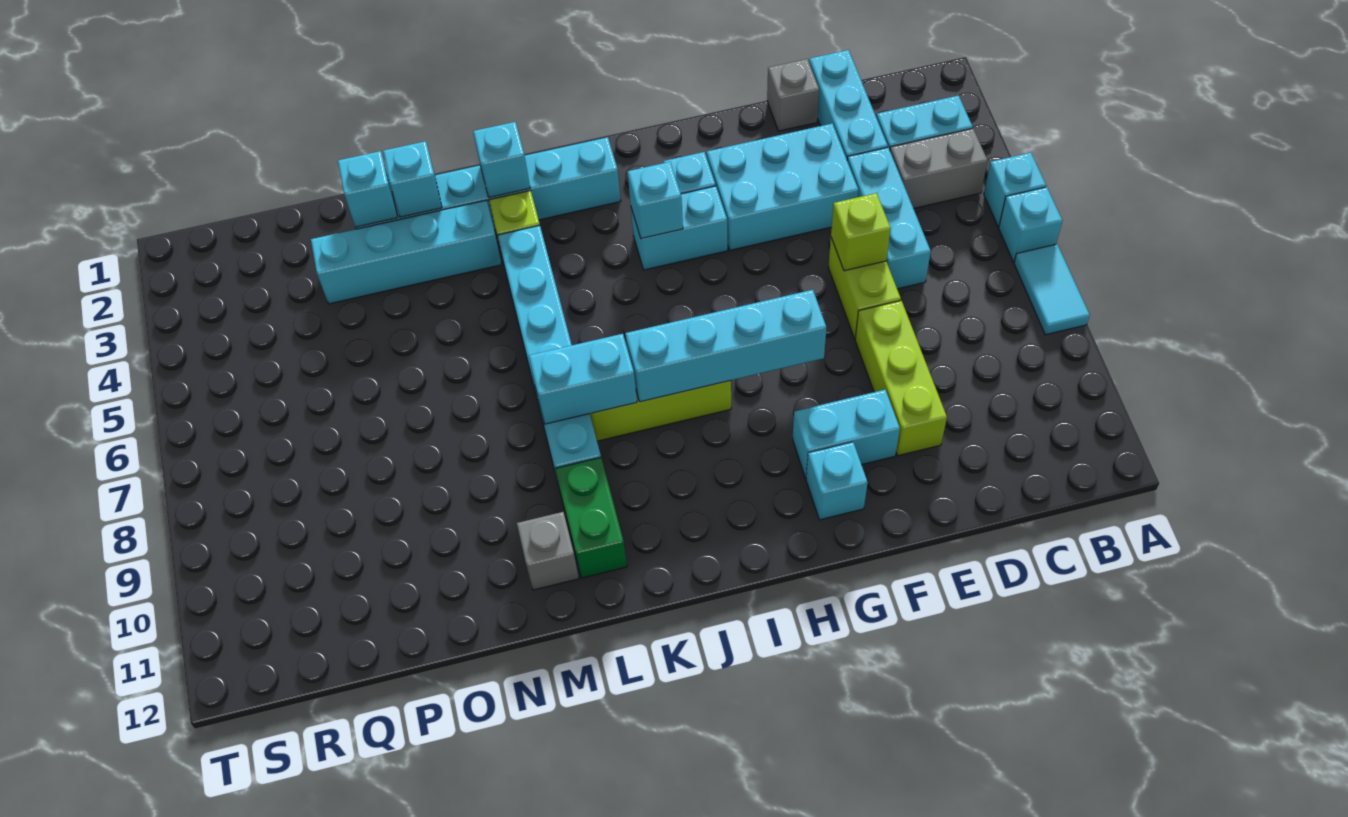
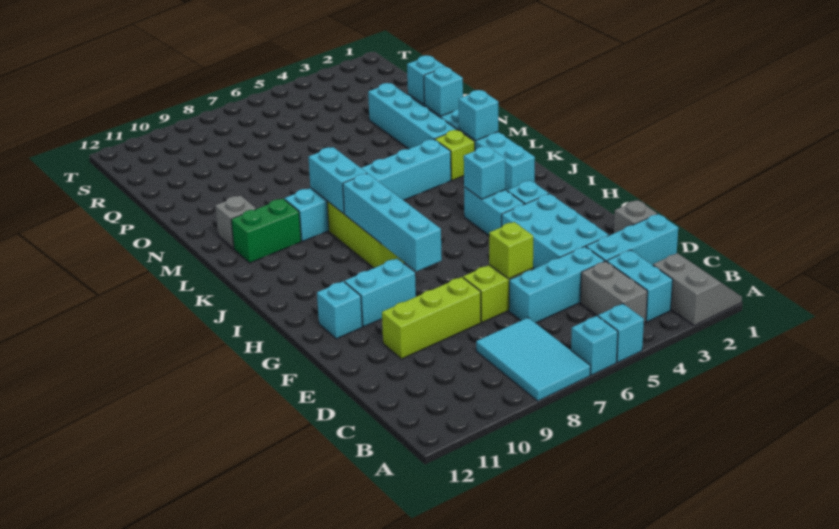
none -> grey 2x2 slope [653,253,742,326]
cyan 1x2 tile [1014,244,1090,335] -> cyan 2x3 tile [476,318,591,401]
cyan 1x2 brick [793,390,900,478] -> cyan 1x2 brick turned to [345,259,416,327]

